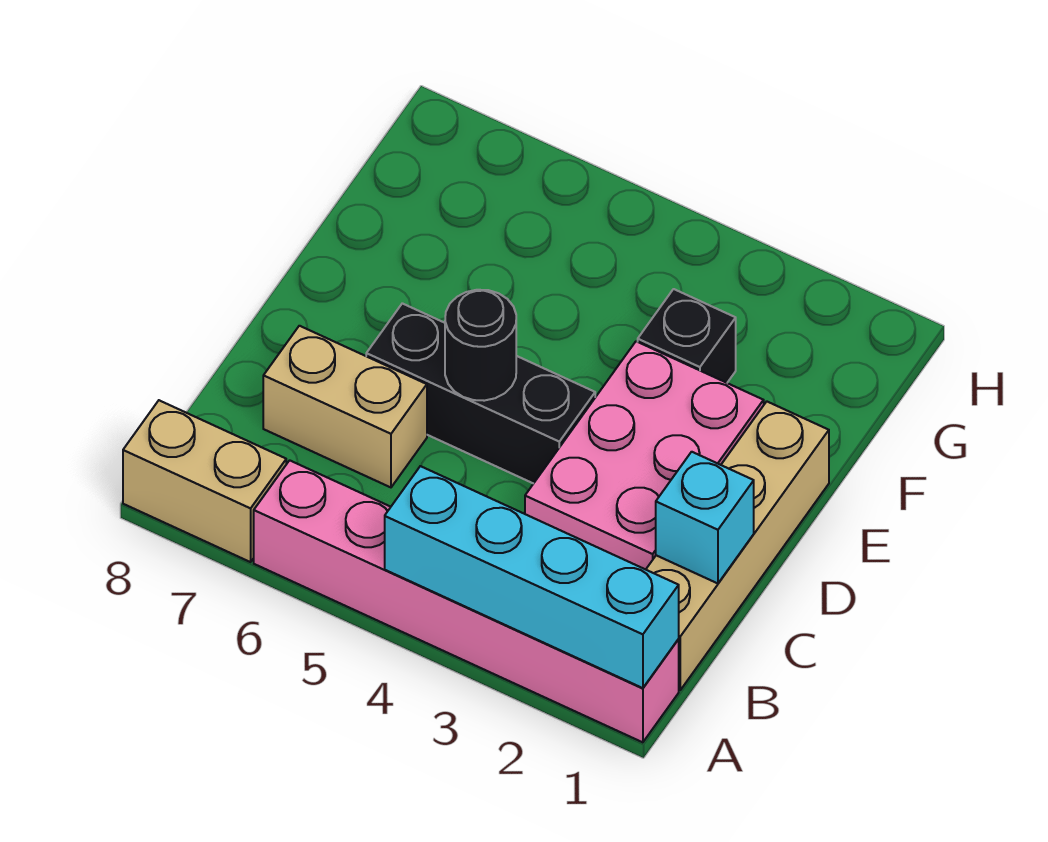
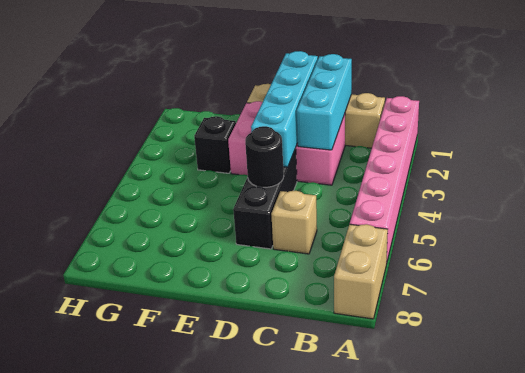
cyan 1x4 brick [385,466,679,688] -> cyan 1x4 brick moved to [251,51,318,167]
cyan 1x1 brick [656,452,754,583] -> cyan 1x3 brick [297,54,352,150]
tan 1x2 brick [263,326,427,487] -> tan 1x1 brick [271,191,317,254]

